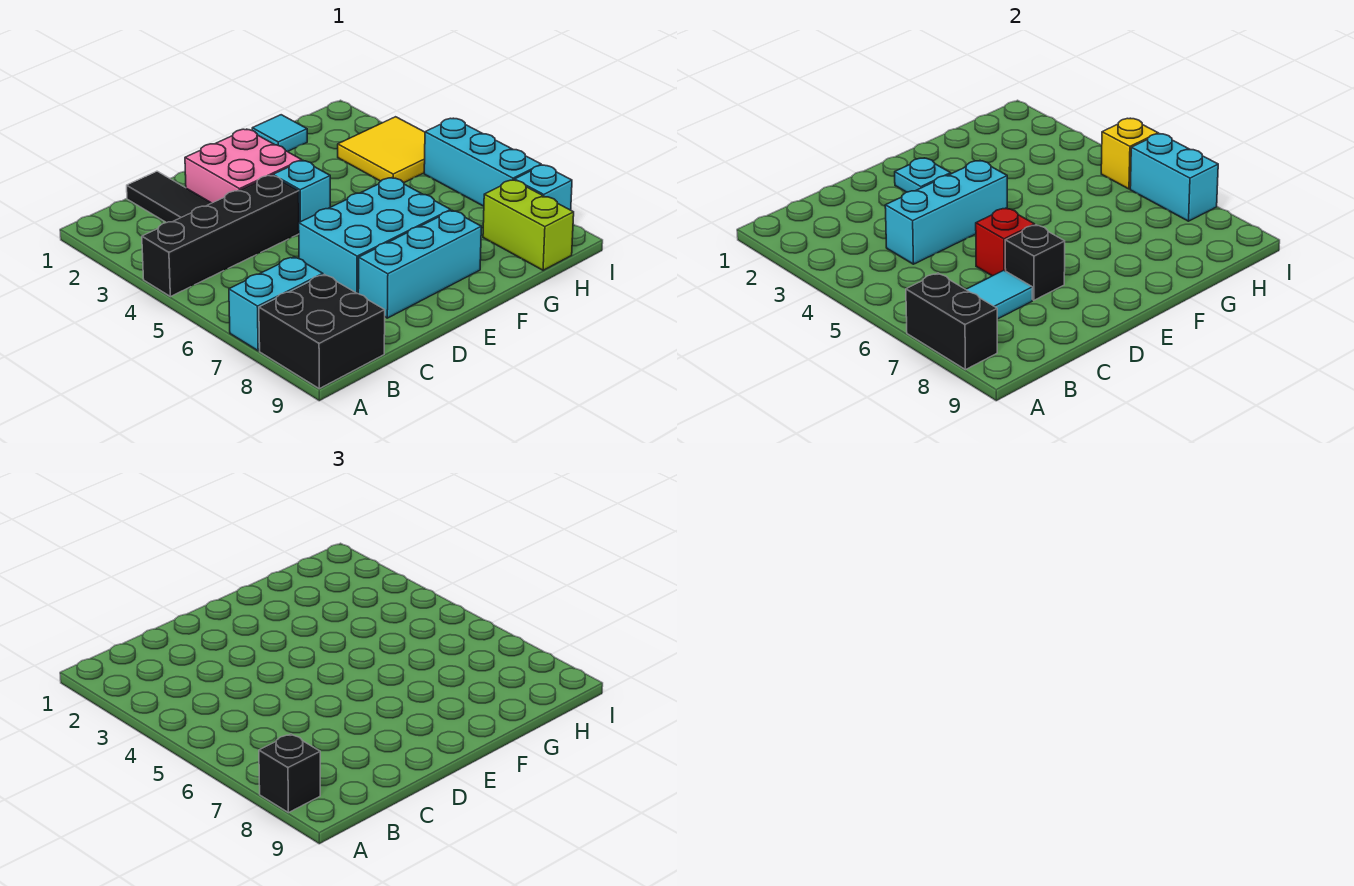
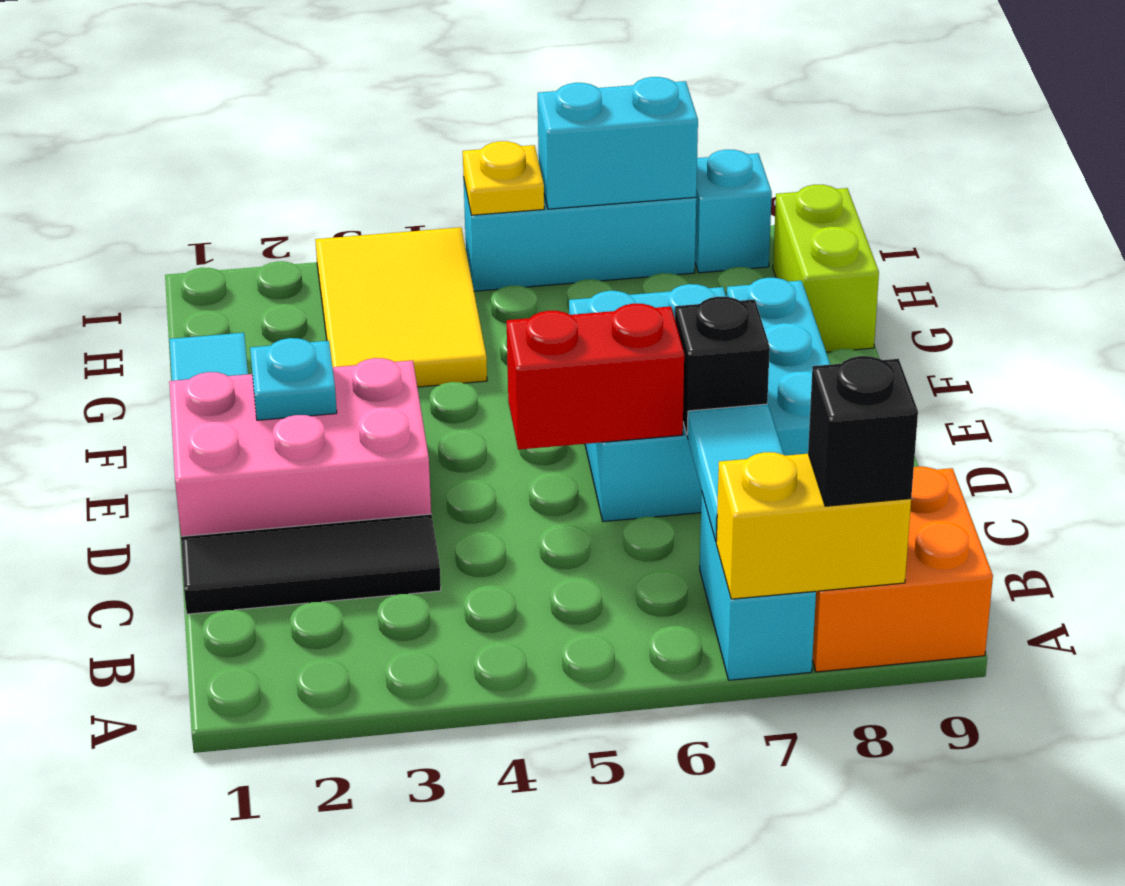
black 1x4 brick [142,175,299,297] -> none
black 1x2 brick [906,273,997,370] -> yellow 1x2 brick [716,452,911,599]
black 2x2 brick [259,274,385,389] -> orange 2x2 brick [812,467,993,672]
cyan 1x3 brick [885,161,1007,264] -> none
pink 2x2 brick [185,129,302,203] -> pink 2x3 brick [169,358,431,536]
red 1x1 brick [976,208,1035,276] -> red 1x2 brick [507,304,684,450]
cyan 1x1 brick [273,161,330,222] -> none
yellow 2x2 tile [338,117,425,183] -> yellow 2x3 tile [315,227,487,387]
lime 1x2 brick [483,180,574,270] -> lime 1x2 brick turned to [773,185,879,352]
yellow 1x1 brick [1101,118,1158,189] -> yellow 1x1 plate [463,141,544,215]

